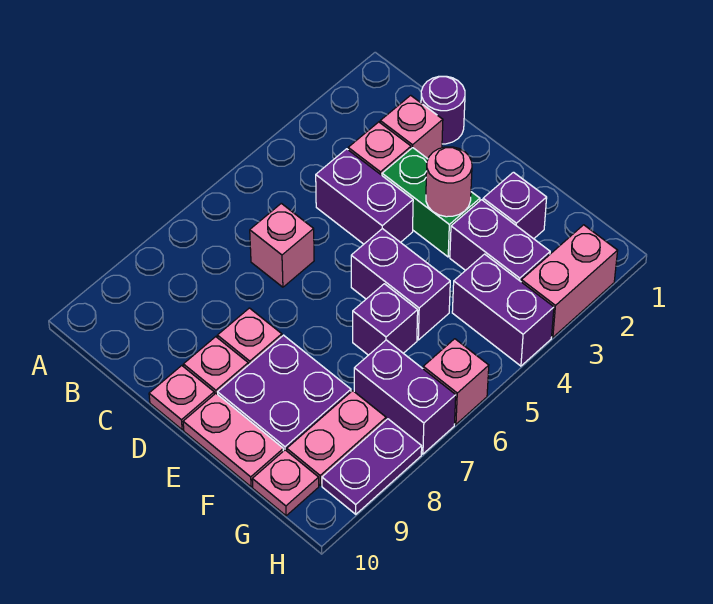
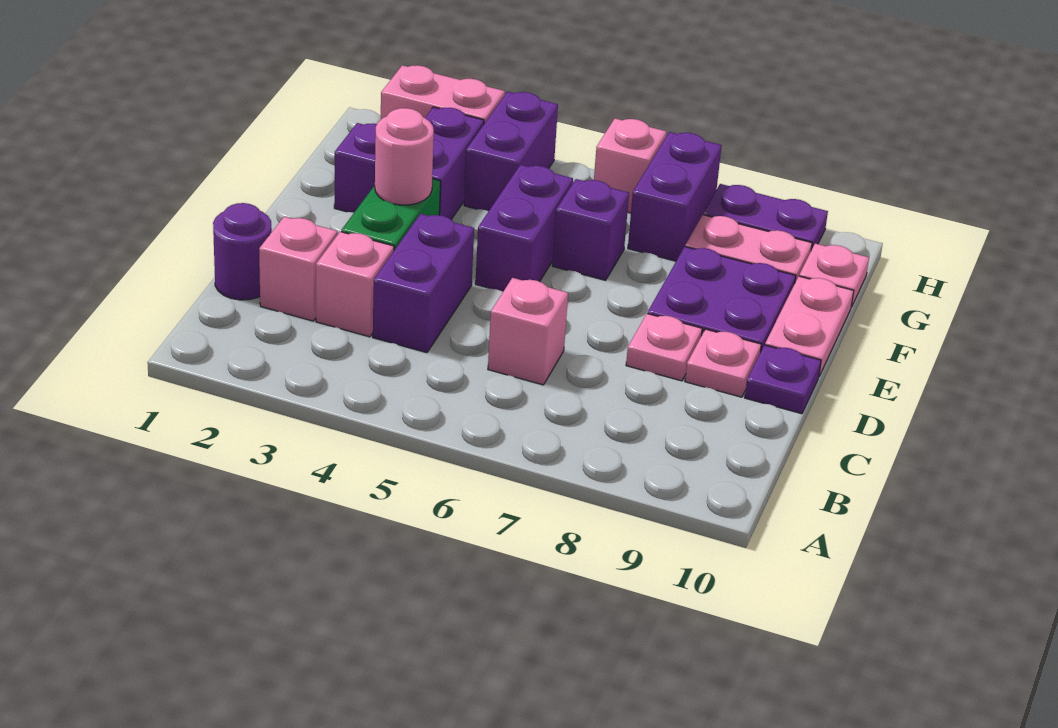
pink 1x1 plate [149,366,214,430] -> purple 1x1 plate [745,345,821,414]

